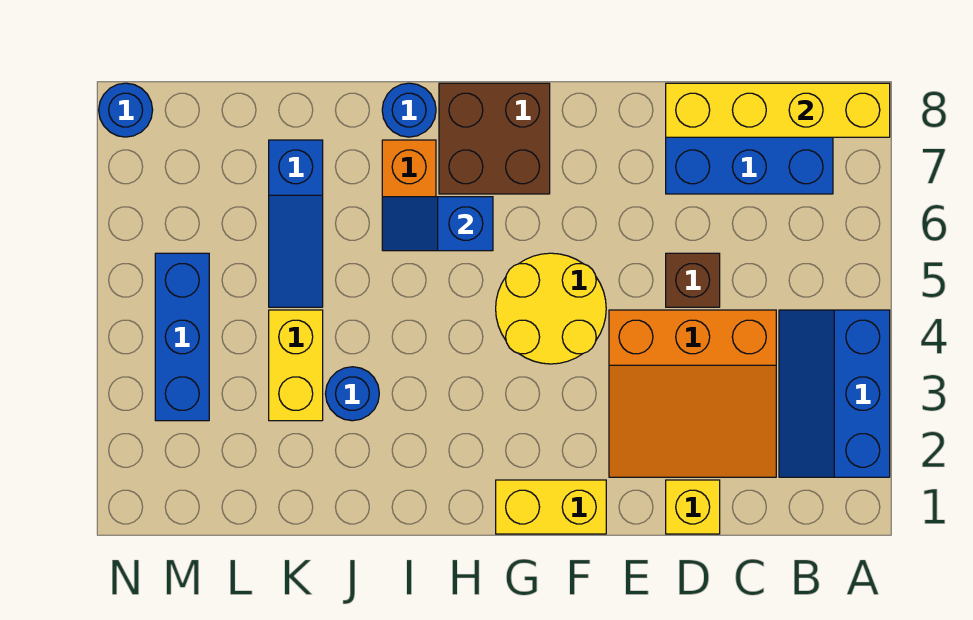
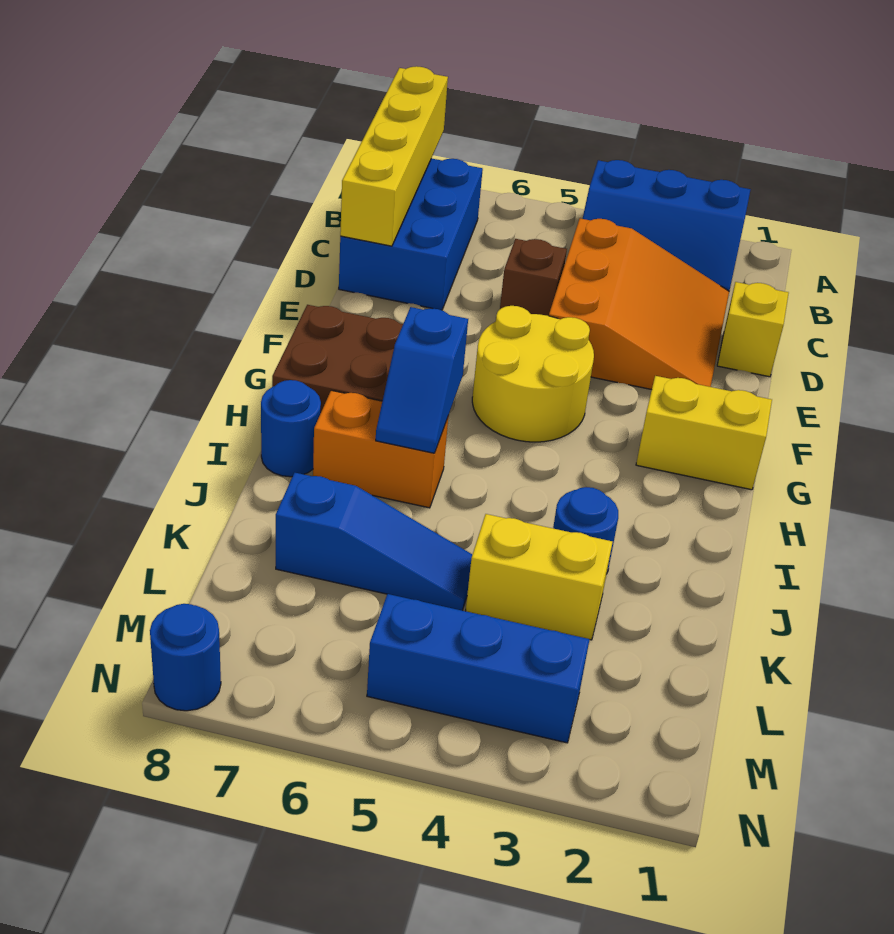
yellow 1x2 brick [496,480,606,534] -> yellow 1x2 brick turned to [636,376,772,490]

